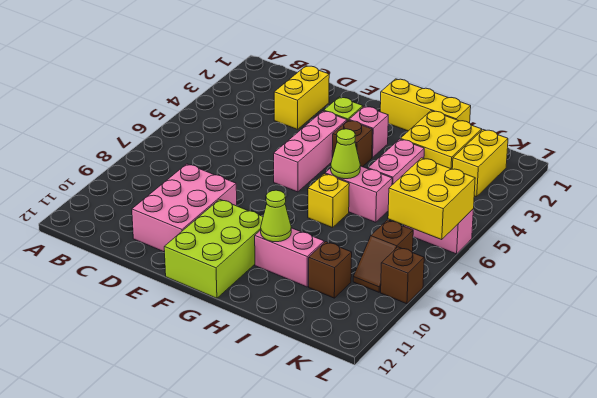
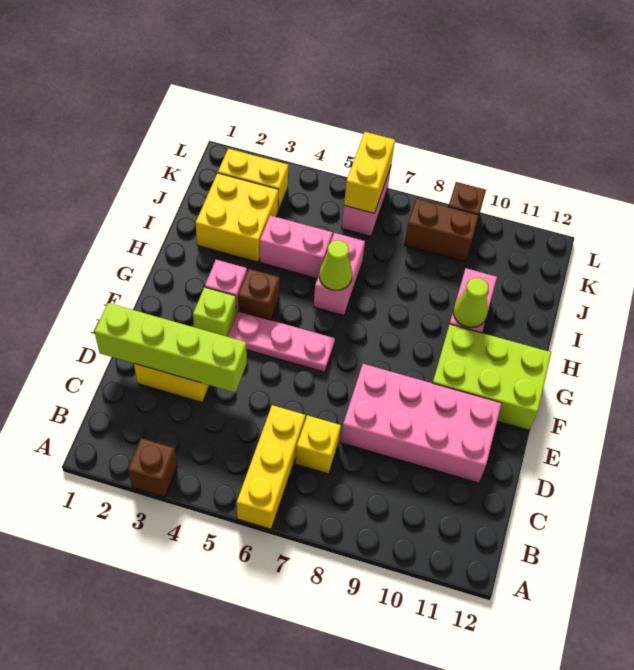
none -> lime 1x4 brick [94,303,247,393]
pink 2x3 brick [132,164,237,252] -> pink 2x4 brick [341,364,501,483]
pink 1x3 brick [274,111,347,192] -> pink 1x3 plate [228,311,335,372]
yellow 1x3 brick [380,79,471,131] -> yellow 1x3 brick moved to [237,405,305,529]
yellow 1x1 brick [308,174,349,228] -> yellow 1x1 brick moved to [296,415,341,474]
brown 1x1 brick [309,242,352,298] -> brown 1x1 brick moved to [128,438,177,497]
yellow 2x2 brick [388,158,475,240] -> yellow 1x2 brick [344,132,395,213]
brown 1x2 slope [353,220,413,292] -> brown 1x2 brick [404,198,479,262]

